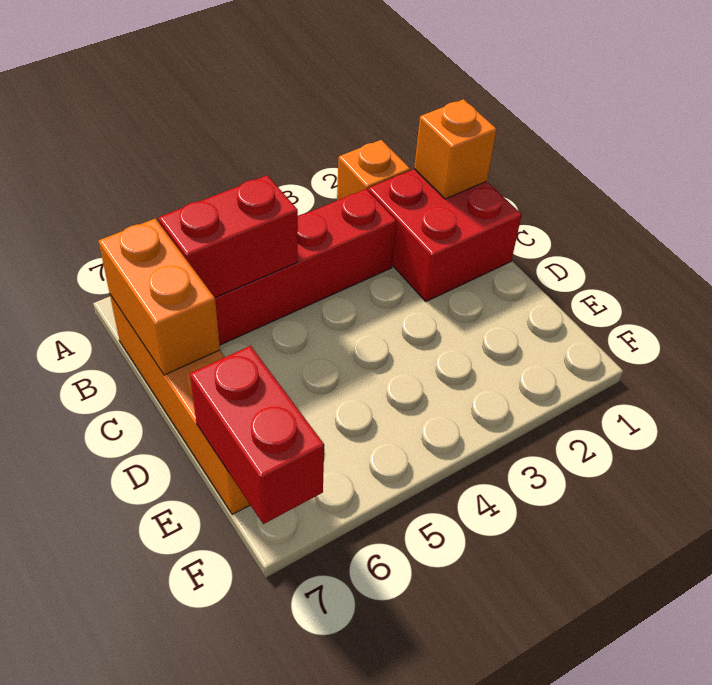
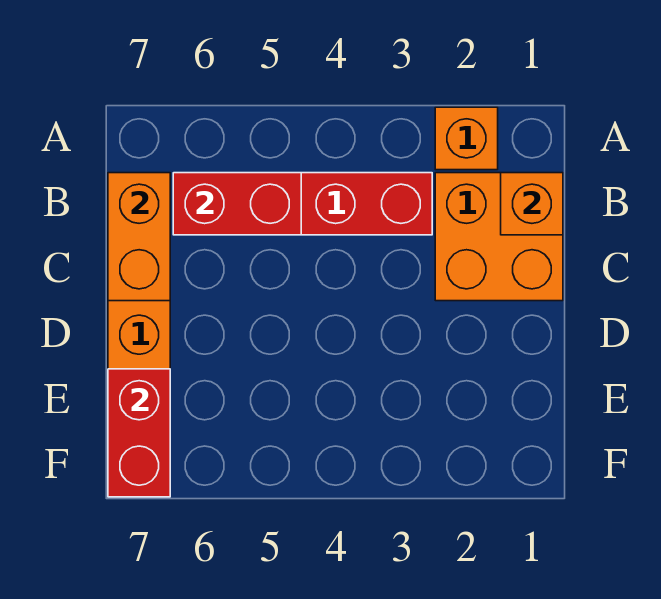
red 2x2 brick [368,169,522,301] -> orange 2x2 brick [435,173,563,301]

